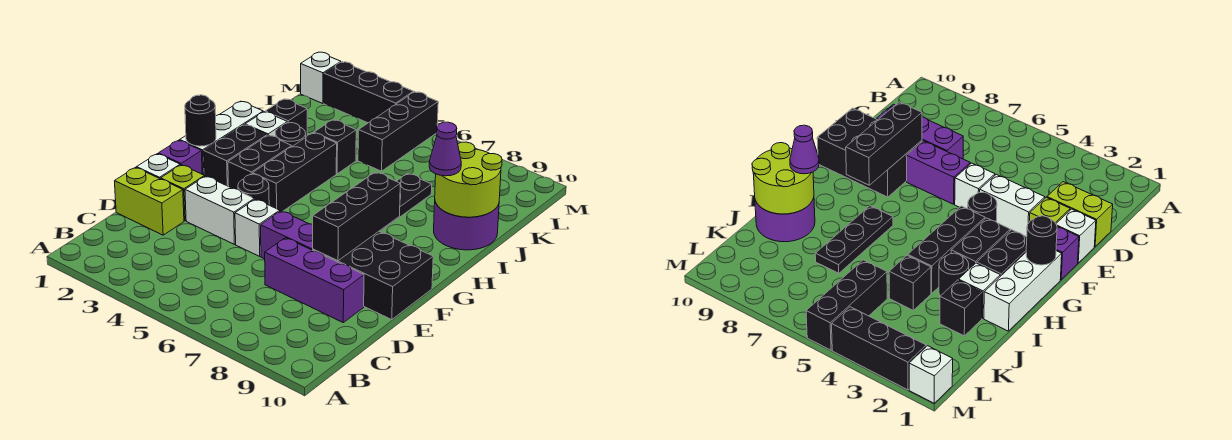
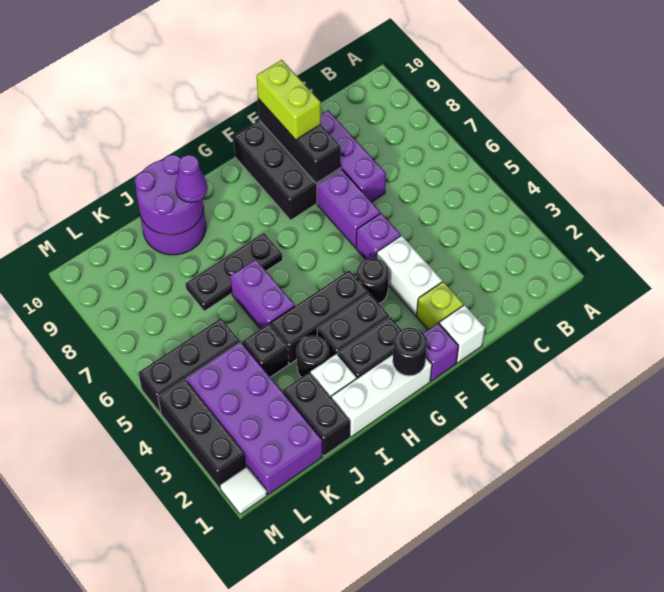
lime 1x2 brick [115,167,184,235] -> lime 1x2 brick moved to [257,60,321,140]
white 1x1 brick [235,199,280,256] -> purple 1x1 brick [356,213,401,259]
black 1x3 brick [313,172,400,261] -> black 1x3 brick turned to [258,99,341,183]
none -> purple 1x2 brick [230,259,295,329]
lime 2x2 round brick [435,142,502,217] -> purple 2x2 round brick [135,155,204,235]
black 1x1 brick [265,99,307,137] -> black 1x2 brick [283,373,350,456]
none -> purple 2x4 brick [186,342,323,495]
white 1x1 brick [301,52,341,104] -> white 1x1 tile [220,466,267,514]

